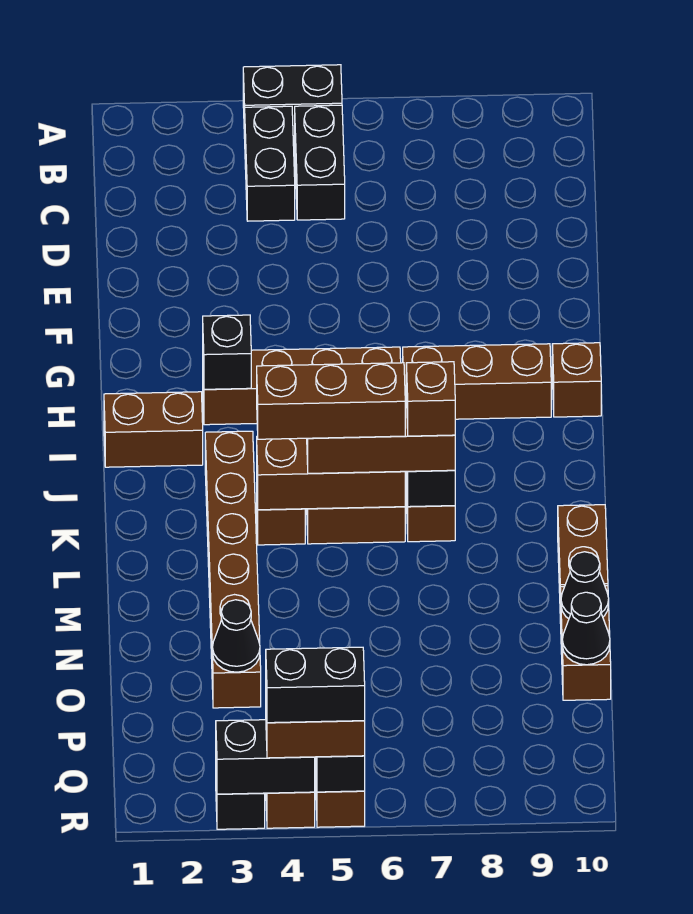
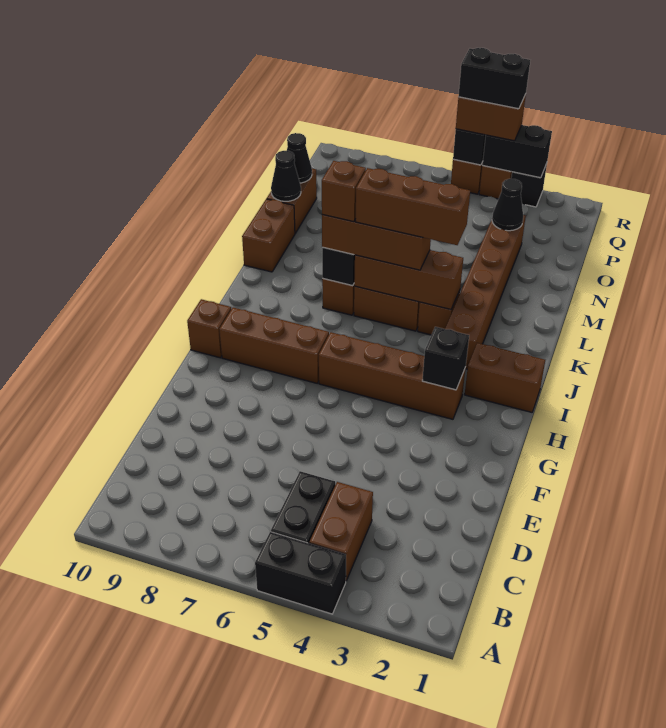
black 1x2 brick [245,106,295,221] -> brown 1x2 brick [309,482,373,581]

